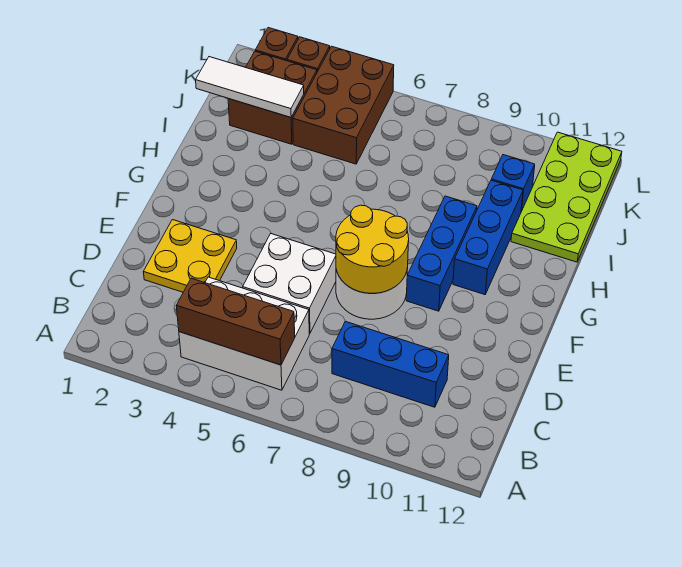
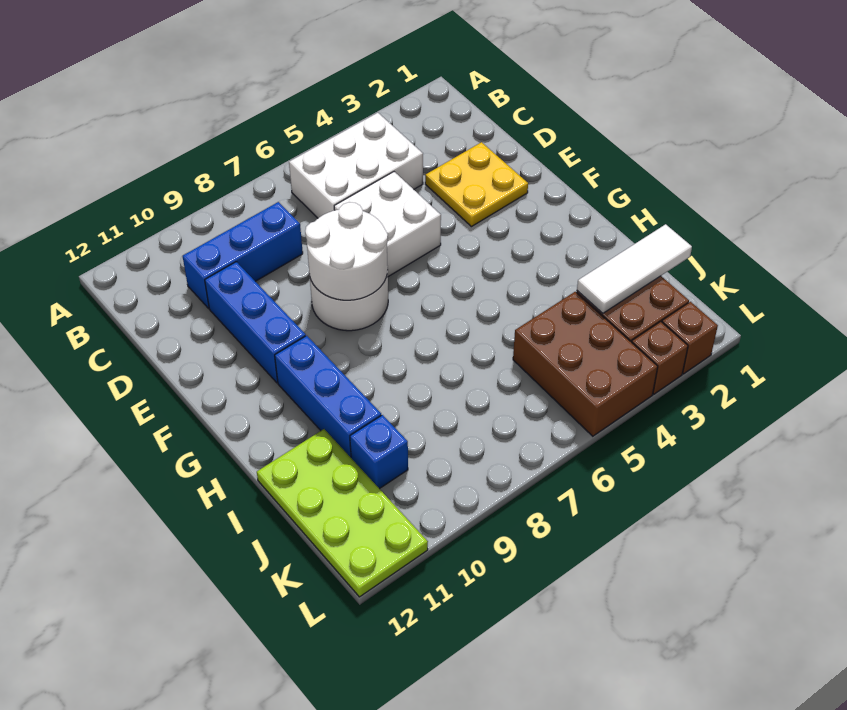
brown 1x3 brick [176,278,295,365] -> none
yellow 2x2 round brick [336,205,409,293] -> white 2x2 round brick [305,202,388,300]
blue 1x3 brick [406,196,477,311] -> blue 1x3 brick moved to [205,262,306,383]

